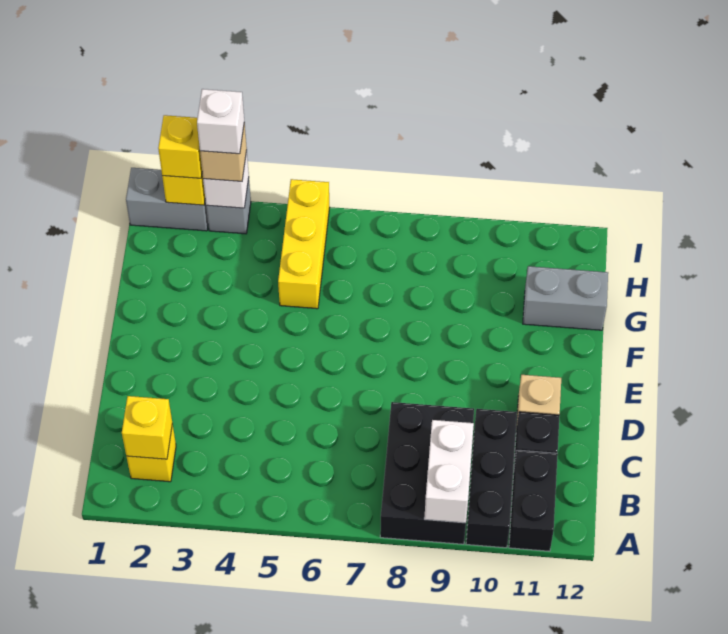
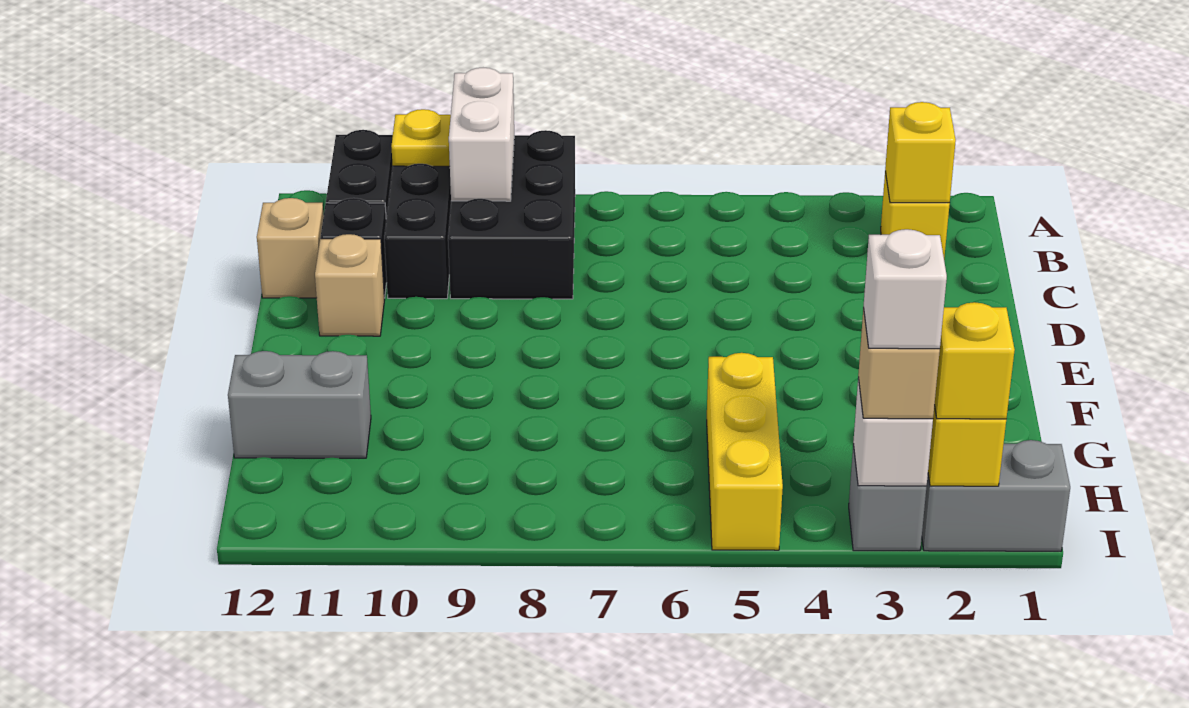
none -> yellow 1x1 plate [391,109,451,166]
none -> tan 1x1 brick [257,198,324,298]

